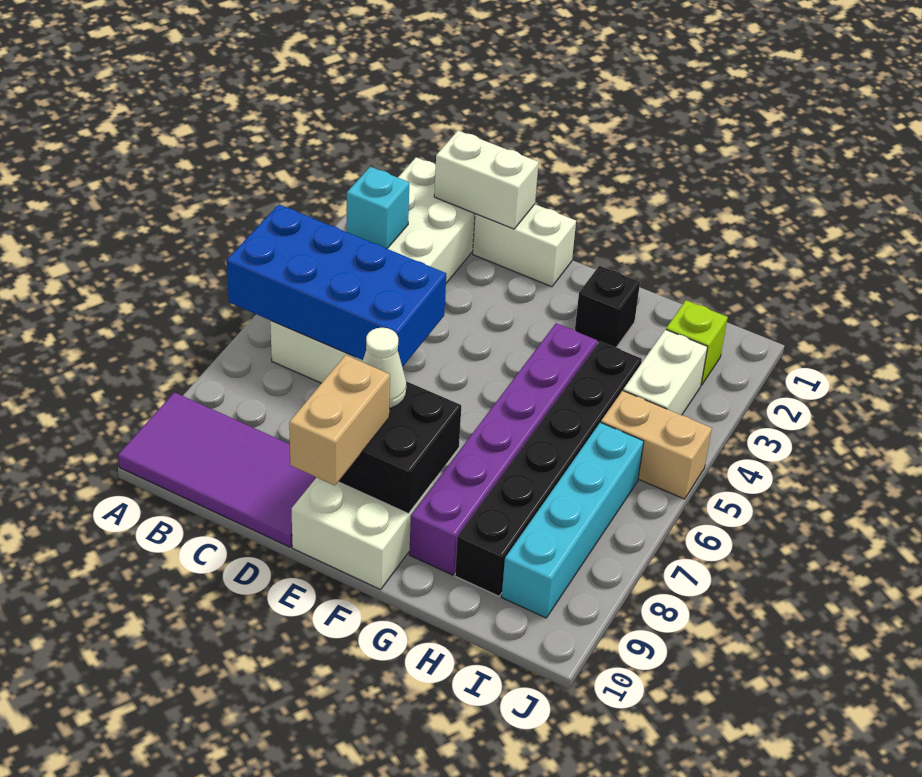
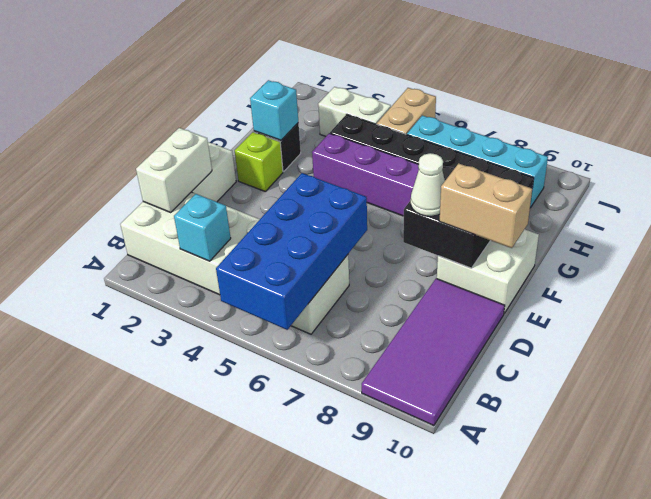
none -> cyan 1x1 brick [250,80,298,140]
lime 1x1 brick [666,300,728,385] -> lime 1x1 brick moved to [235,132,283,191]

